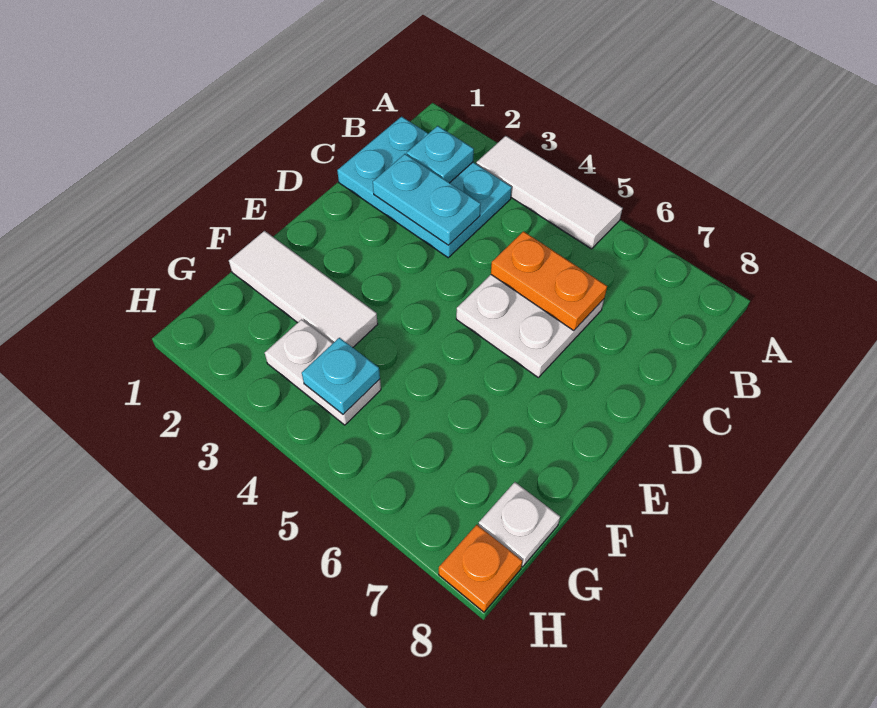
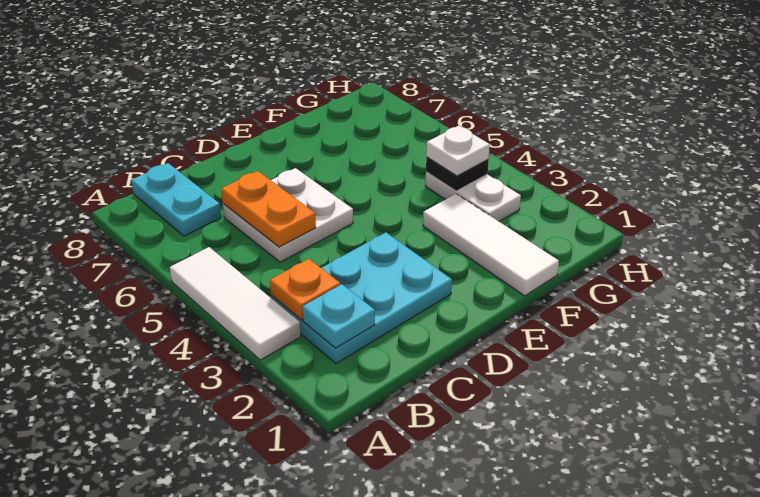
cyan 2x3 plate [337,117,512,258] -> cyan 2x3 plate turned to [271,232,452,364]
cyan 1x2 plate [373,154,481,245] -> cyan 1x2 plate moved to [131,163,221,236]
cyan 1x1 plate [302,338,380,414] -> black 1x1 plate [426,157,489,191]
white 1x1 plate [478,482,560,567] -> white 1x1 plate moved to [426,126,490,176]
orange 1x1 plate [439,525,522,612] -> orange 1x1 plate moved to [270,259,340,320]

